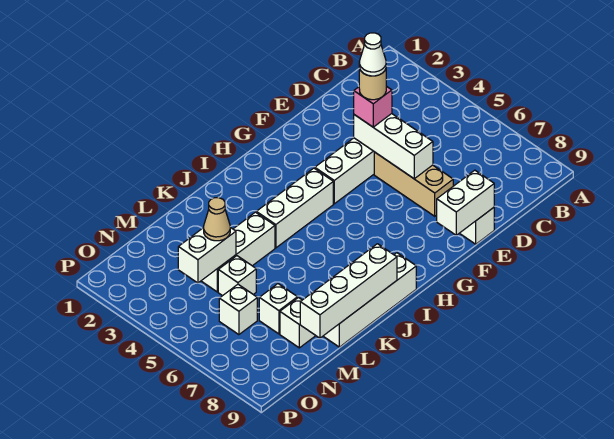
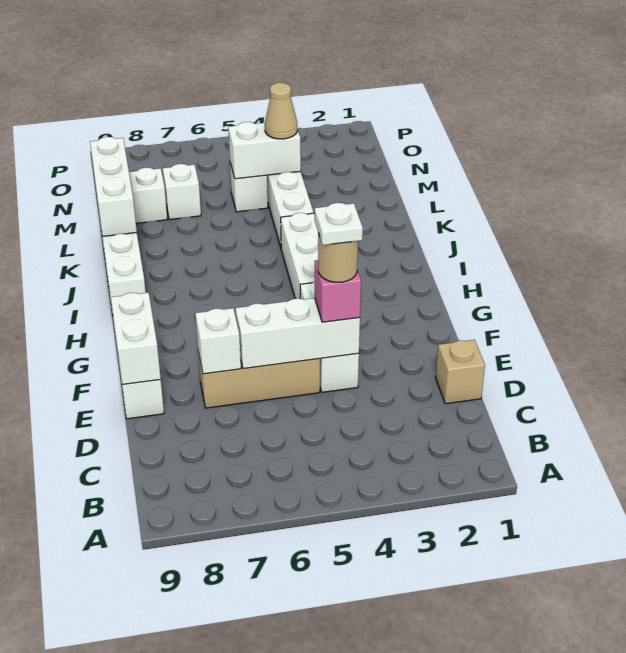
none -> tan 1x1 brick [436,340,485,404]
white 1x1 cone [359,33,386,76] -> white 1x1 plate [315,203,363,245]
white 1x4 brick [300,244,397,338] -> white 1x3 brick [90,137,137,237]
white 1x2 brick [178,227,236,283] -> white 1x2 brick turned to [228,122,301,179]
white 1x1 brick [219,284,257,335] -> white 1x1 brick moved to [195,308,241,374]

